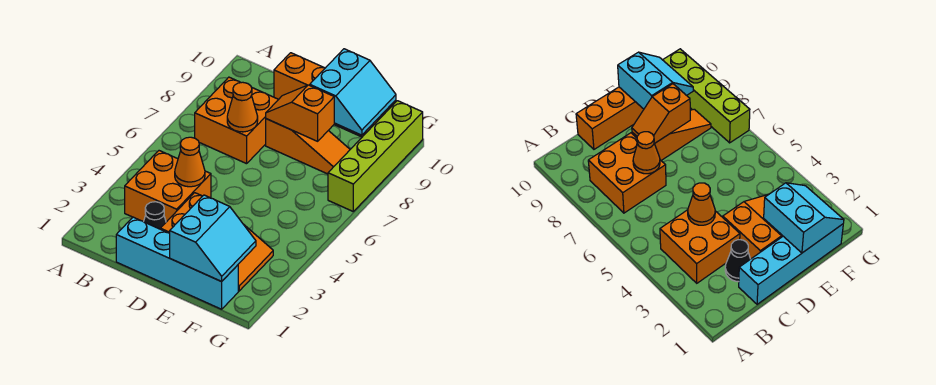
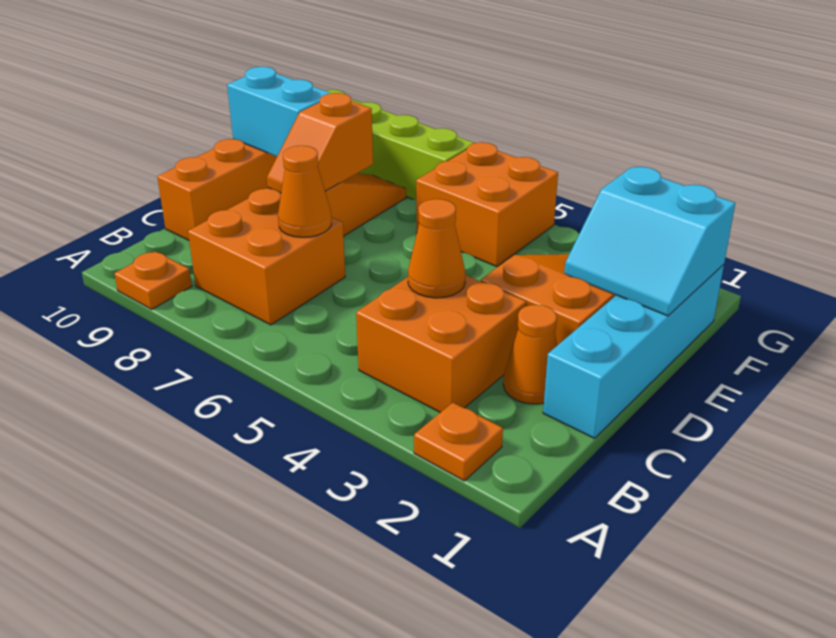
none -> orange 1x1 plate [414,403,503,481]
none -> orange 1x1 plate [114,252,192,309]
black 1x1 cone [144,202,166,229] -> orange 1x1 cone [503,305,557,404]
cyan 2x2 slope [170,195,256,282] -> cyan 2x2 slope turned to [564,167,735,316]
none -> orange 2x2 brick [416,142,558,267]

